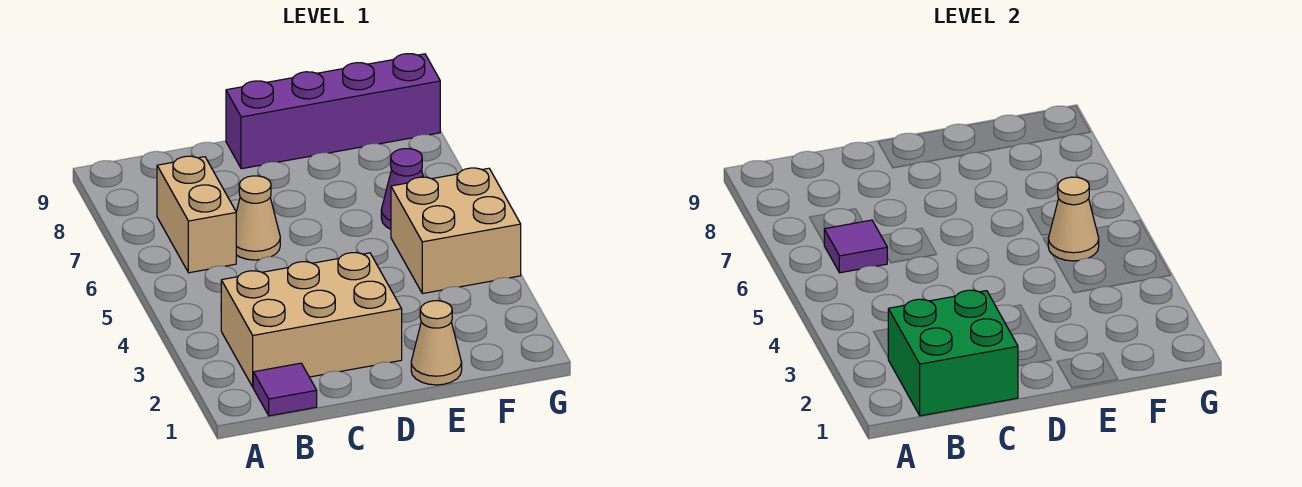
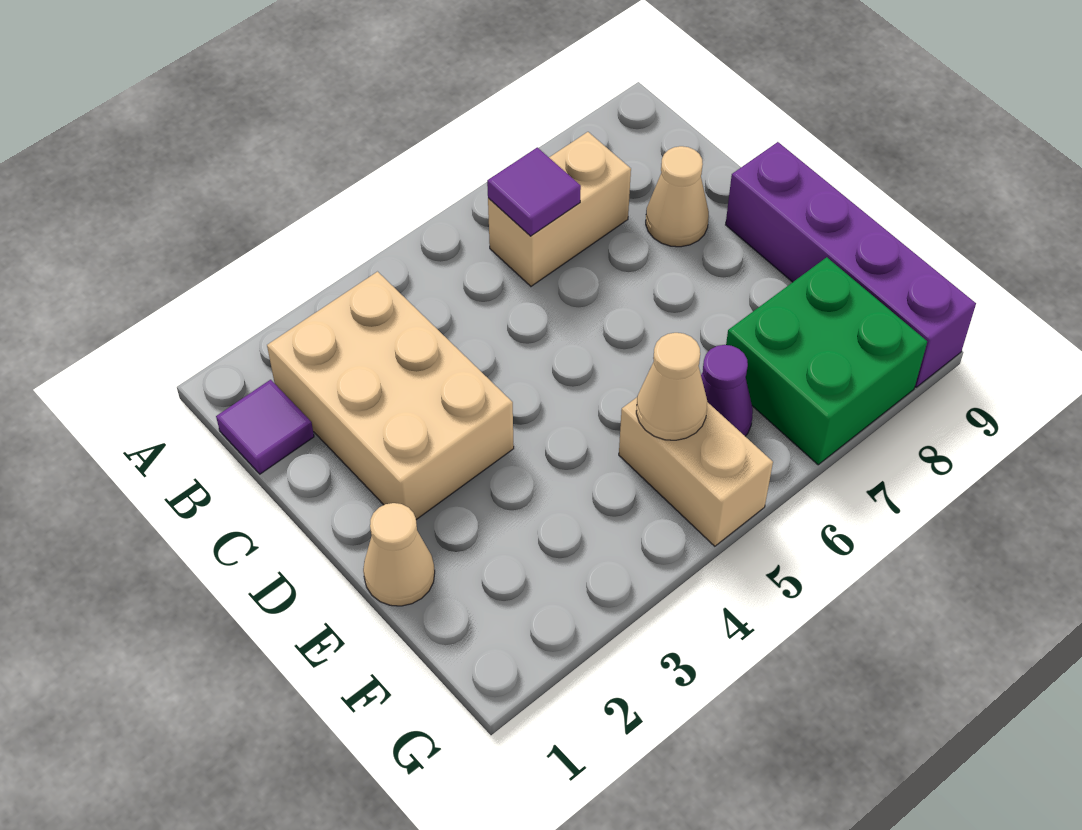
green 2x2 brick [888,290,1018,416] -> green 2x2 brick moved to [726,257,927,465]
tan 1x1 cone [236,176,280,260] -> tan 1x1 cone moved to [646,146,709,247]
tan 2x2 brick [391,168,521,294] -> tan 1x2 brick [619,398,773,546]

